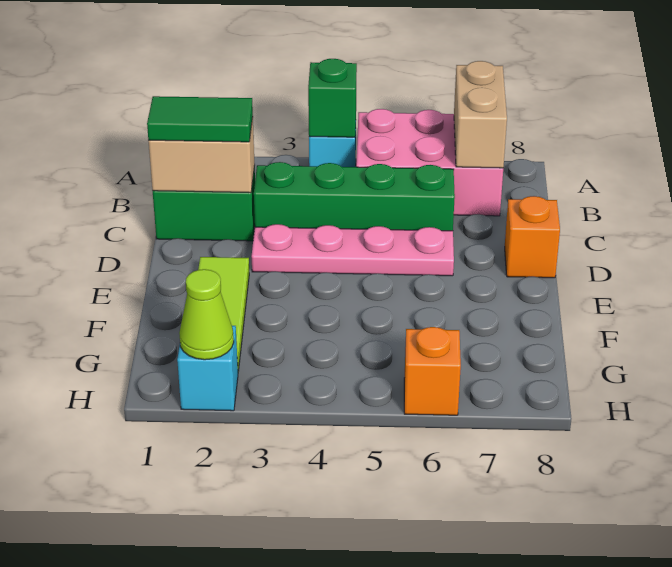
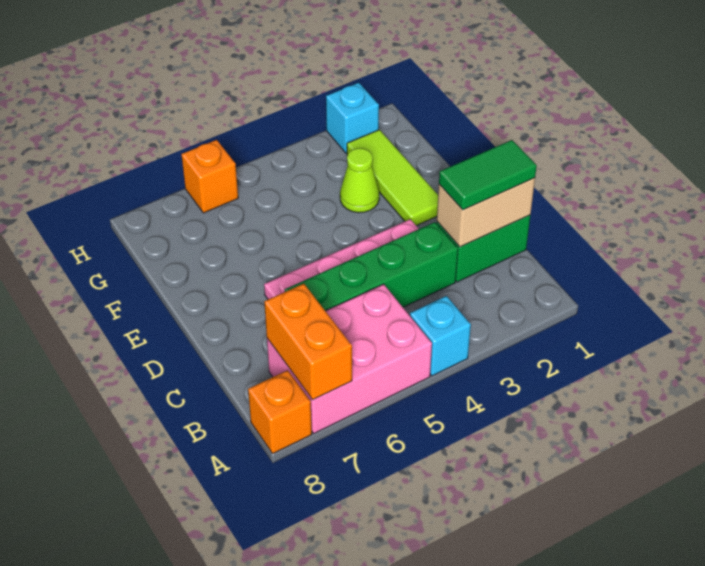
green 1x1 brick [308,59,357,137] -> none
tan 1x2 brick [454,61,507,168] -> orange 1x2 brick [264,284,352,400]
orange 1x1 brick [505,196,560,278] -> orange 1x1 brick moved to [248,370,312,453]
lime 1x1 cone [179,269,234,360] -> lime 1x1 cone moved to [340,148,379,213]

